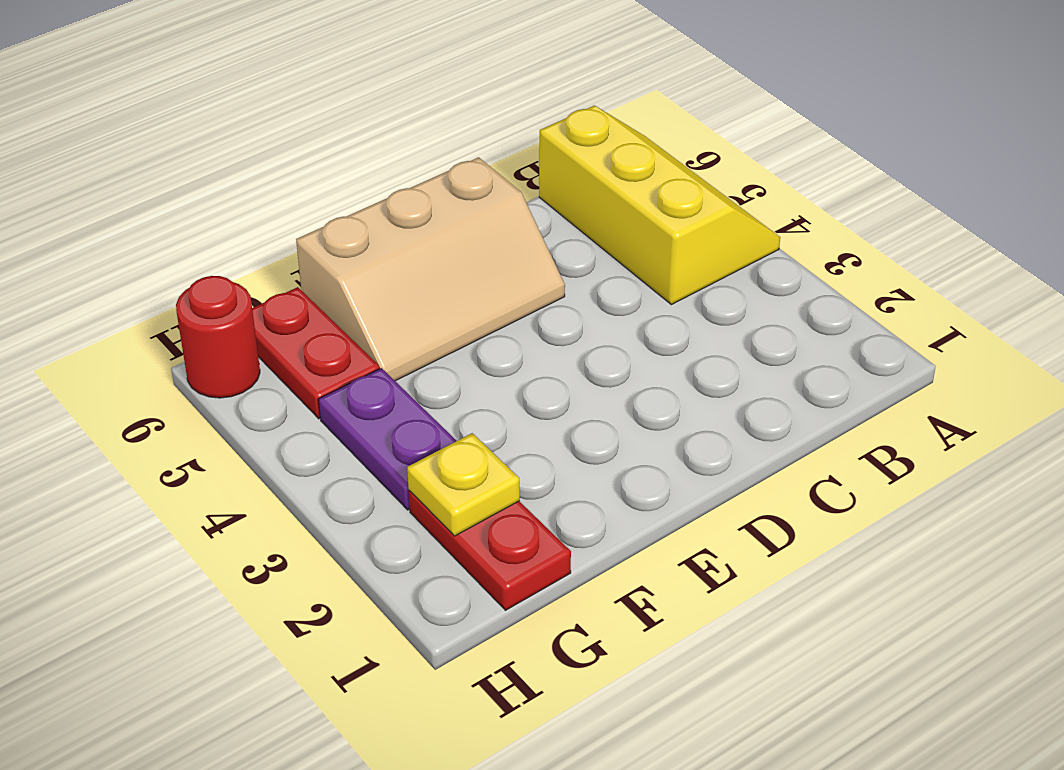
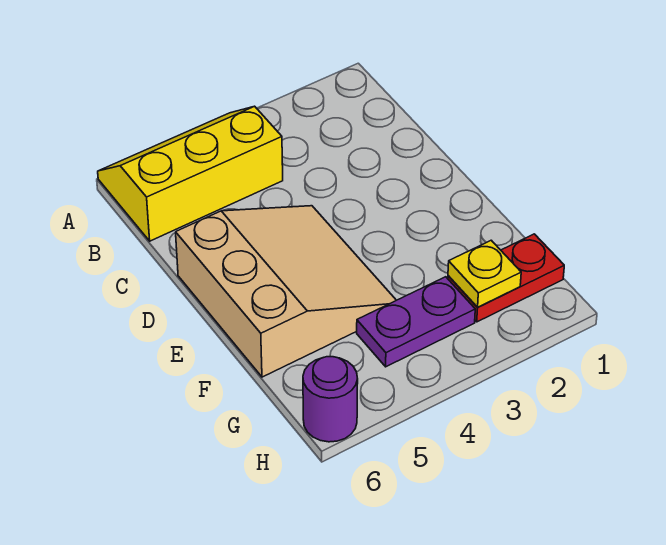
tan 2x3 slope [296,157,565,381] -> tan 3x3 slope [176,206,396,377]
red 1x2 plate [252,287,380,419] -> none
red 1x1 round brick [176,276,260,398] -> purple 1x1 round brick [303,357,358,442]

